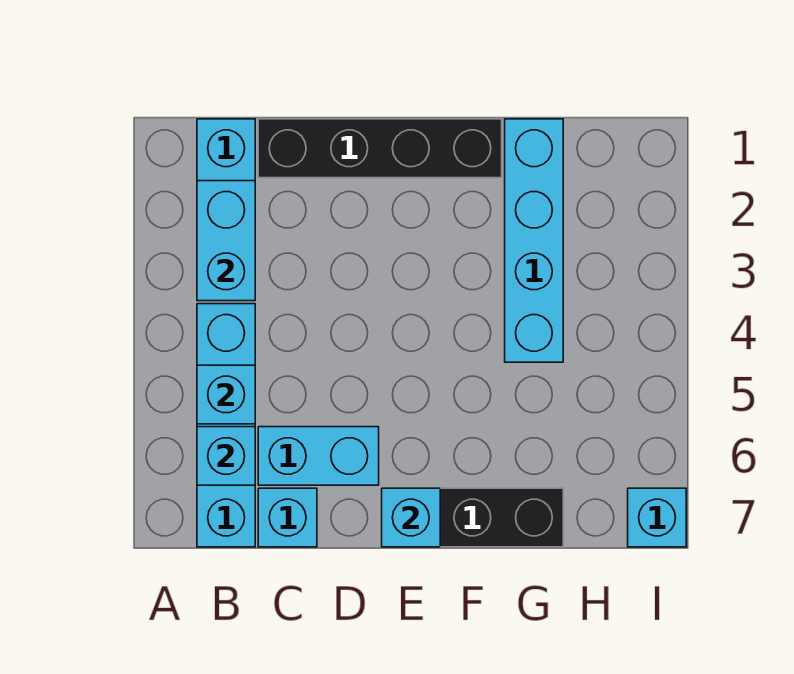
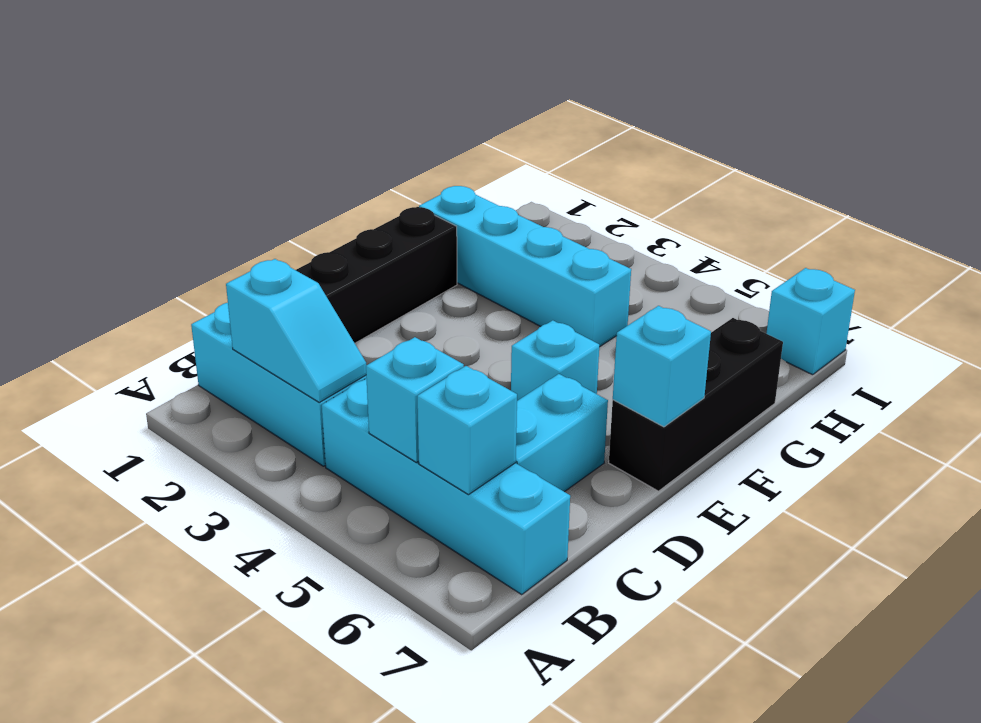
cyan 1x2 brick [197,181,255,301] -> cyan 1x2 slope [226,259,366,402]
cyan 1x1 brick [258,488,317,547] -> cyan 1x1 brick moved to [511,320,599,401]

